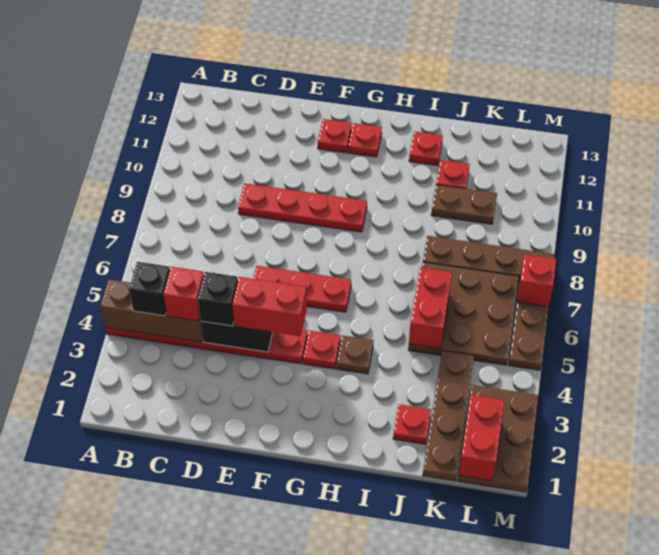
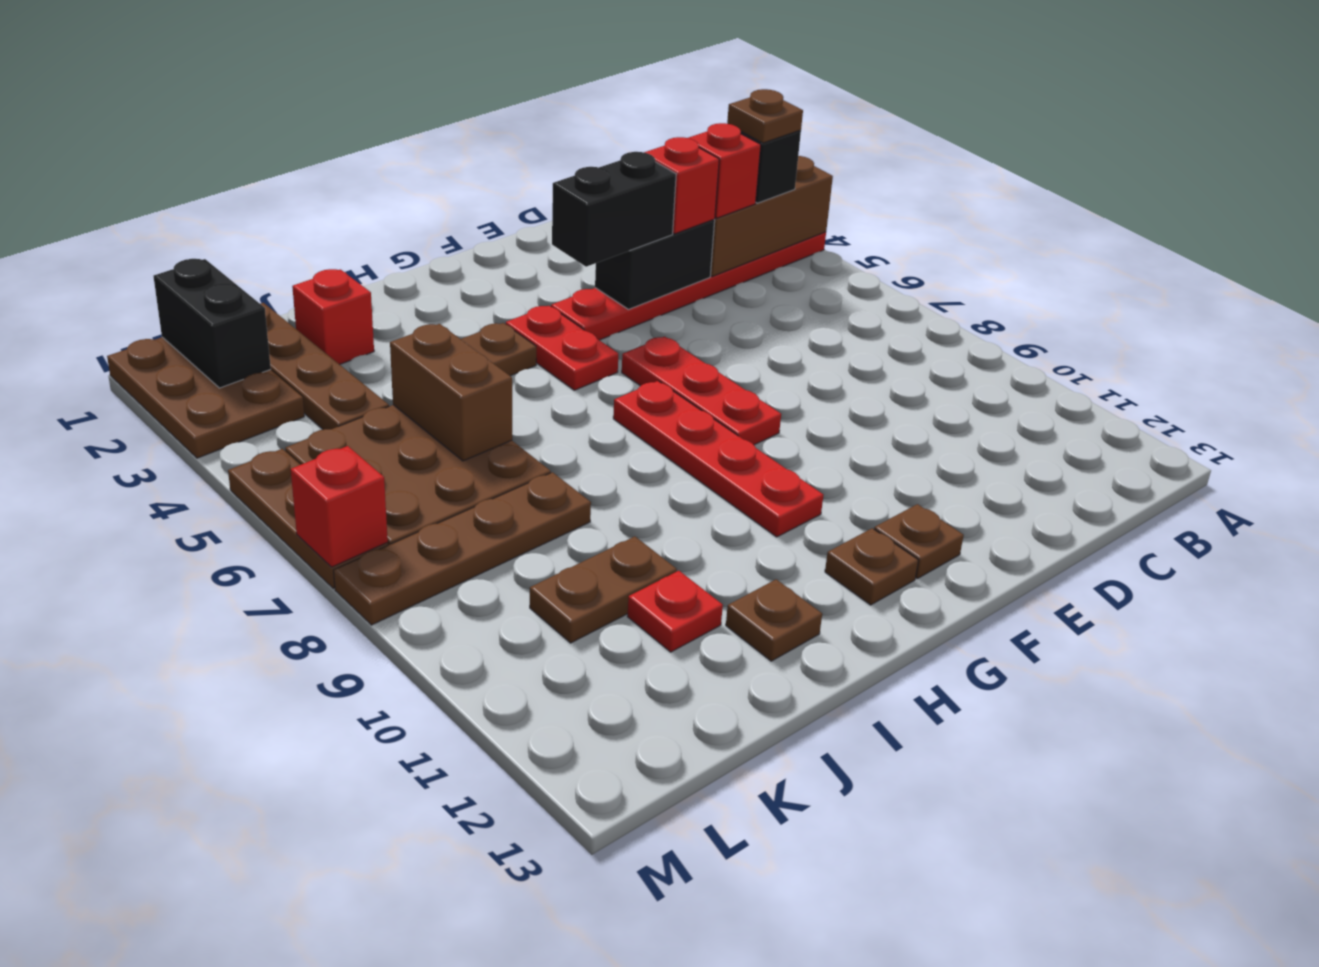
none -> brown 1x1 plate [727,89,803,143]
black 1x1 brick [198,272,238,326] -> red 1x1 brick [644,137,719,234]
red 1x4 plate [238,183,367,232] -> red 1x4 plate turned to [613,381,823,537]
red 1x2 brick [232,277,307,336] -> black 1x2 brick [552,152,676,267]
red 1x3 plate [253,266,351,312] -> red 1x3 plate turned to [622,337,781,445]
red 1x1 plate [318,119,352,153] -> brown 1x1 plate [874,504,964,579]
red 1x1 plate [303,330,340,369] -> red 1x2 plate [506,306,618,390]
red 1x1 plate [348,123,382,157] -> brown 1x1 plate [825,528,918,605]
red 1x1 plate [409,131,443,166] -> brown 1x1 plate [726,579,822,661]
red 1x1 plate [393,404,431,444] -> red 1x1 brick [292,269,374,364]
red 1x2 brick [409,268,452,349] -> brown 1x2 brick [390,324,512,461]
red 1x2 brick [459,395,504,480] -> black 1x2 brick [153,259,271,388]

